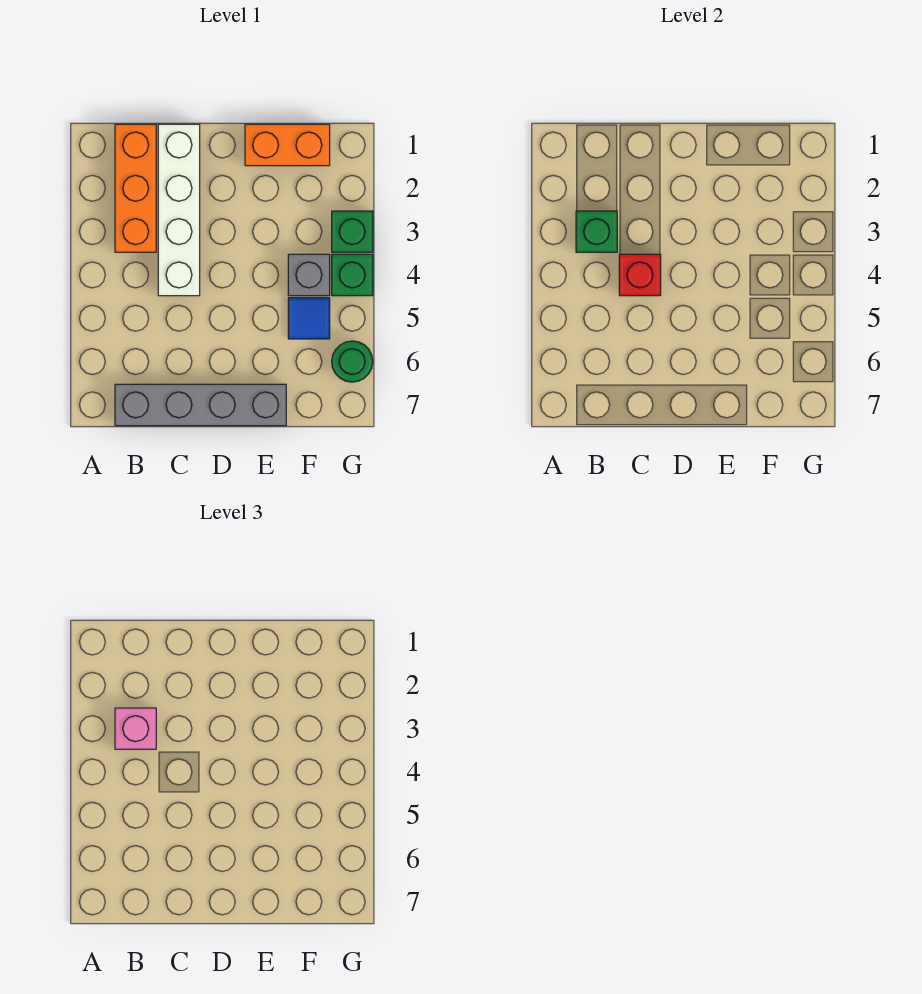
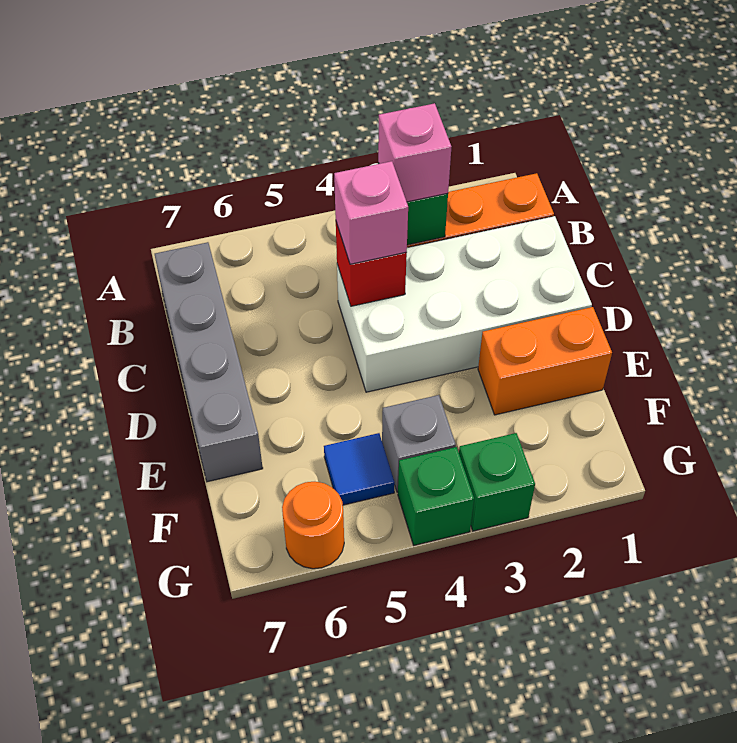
white 1x4 brick [158,124,200,296] -> white 2x4 brick [337,216,592,392]
none -> pink 1x1 brick [334,161,408,264]
orange 1x2 brick [245,124,330,166] -> orange 1x2 brick turned to [478,307,612,415]
green 1x1 round brick [332,341,373,382] -> orange 1x1 round brick [282,482,344,569]

